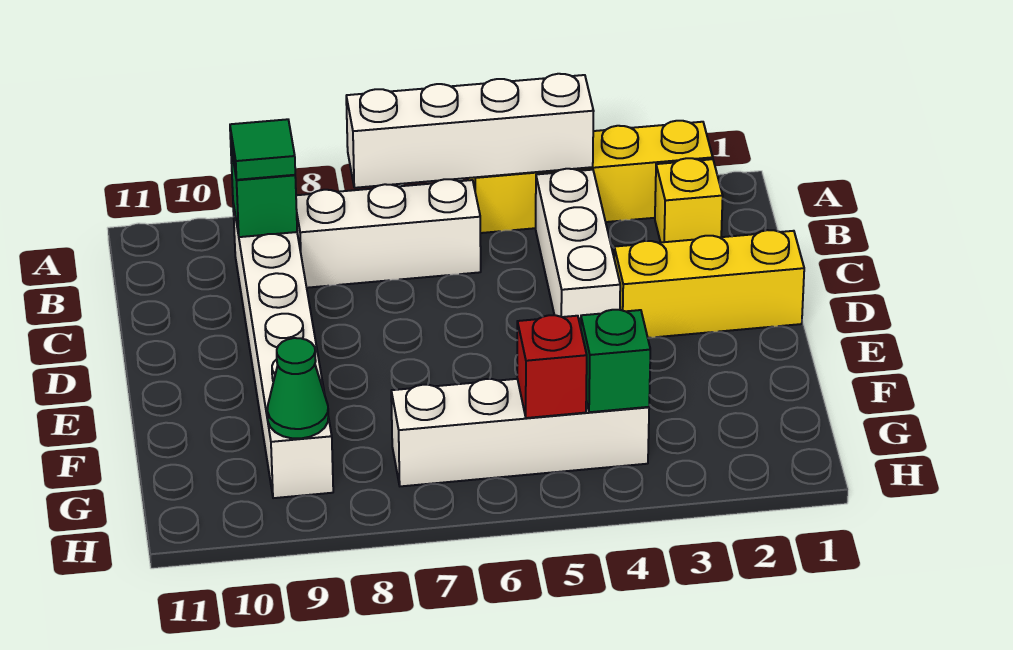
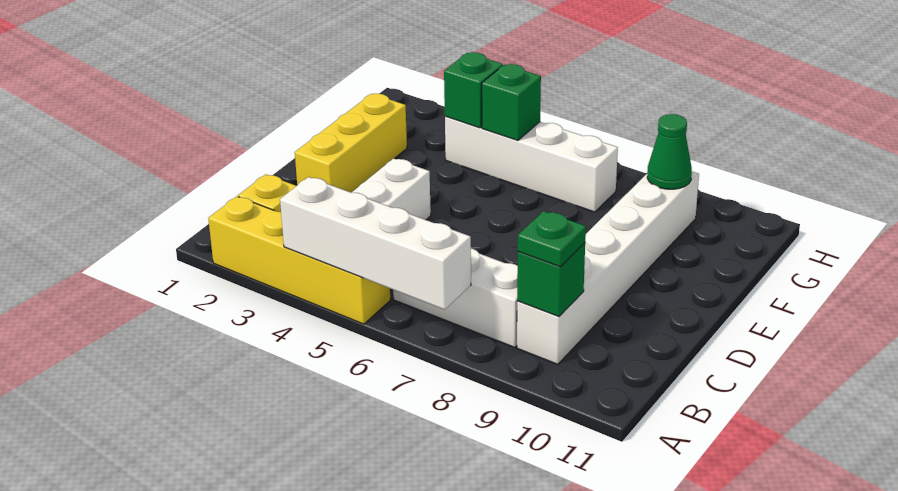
green 1x1 tile [230,119,295,180] -> green 1x1 plate [518,211,586,267]
yellow 1x3 brick [614,230,804,338] -> yellow 1x3 brick turned to [295,94,407,193]
red 1x1 brick [517,315,587,418] -> green 1x1 brick [482,64,541,140]

